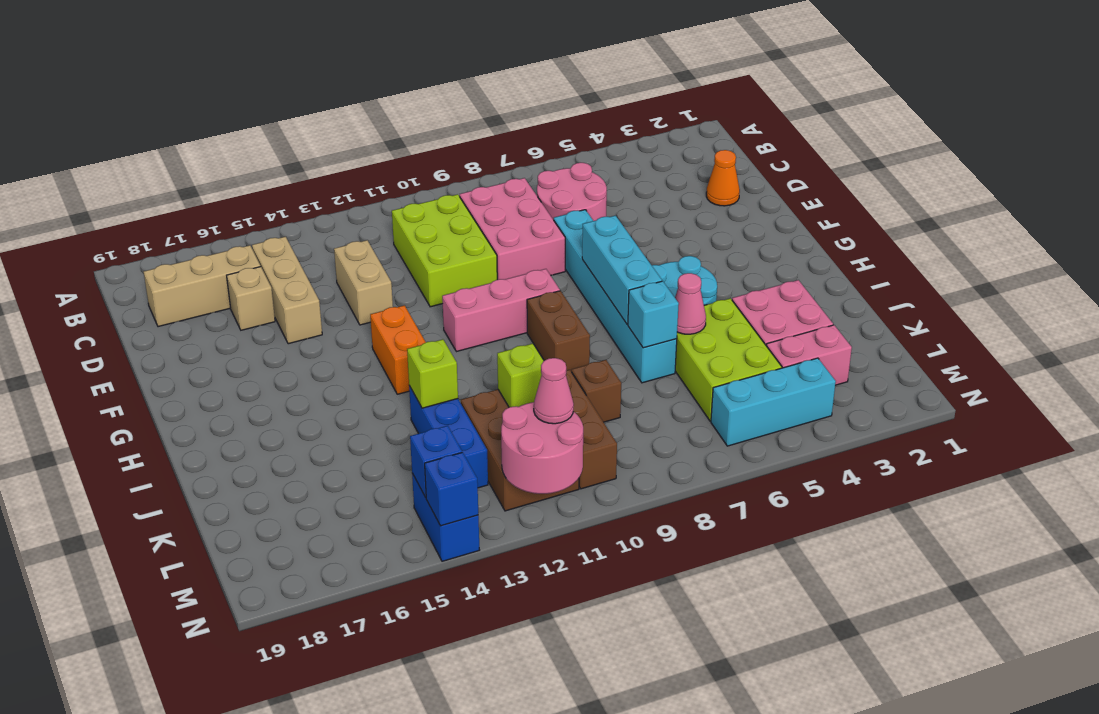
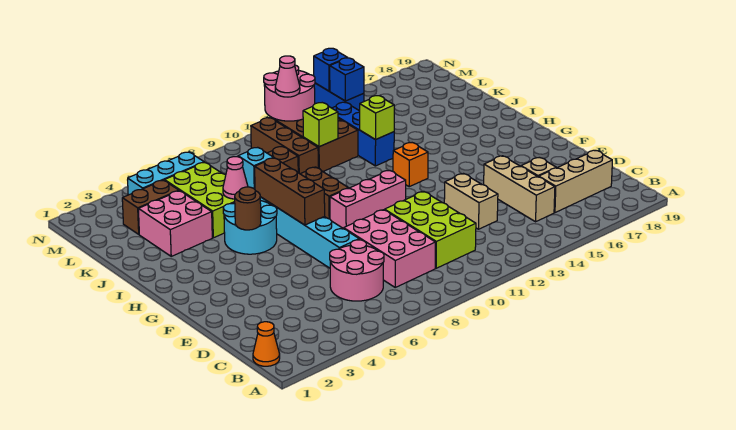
orange 1x1 cone [706,150,740,206] -> orange 1x1 cone moved to [253,322,280,366]
cyan 1x3 brick [582,216,662,324] -> brown 1x3 brick [255,158,325,225]
orange 1x2 brick [370,305,426,394] -> orange 1x1 brick [393,143,428,187]
none -> brown 1x1 round brick [235,187,261,230]
pink 1x2 brick [766,325,852,385] -> brown 1x2 brick [122,180,179,234]

